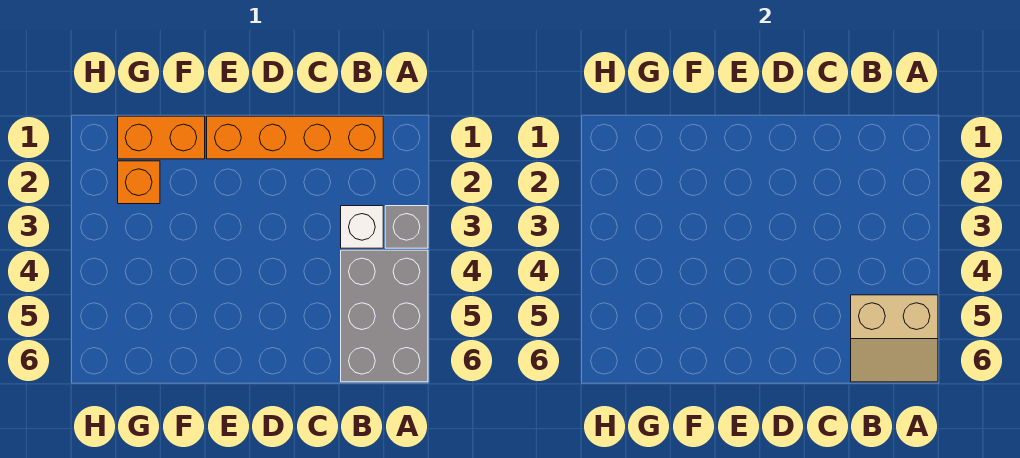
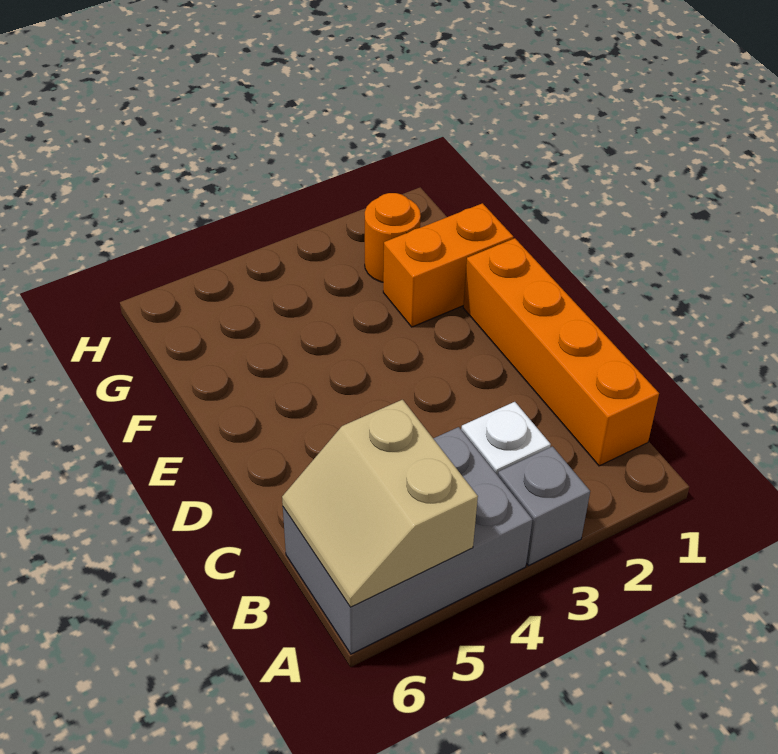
orange 1x2 brick [118,116,205,159] -> orange 1x2 brick turned to [383,203,513,327]
orange 1x1 brick [118,161,160,204] -> orange 1x1 round brick [365,193,421,282]

